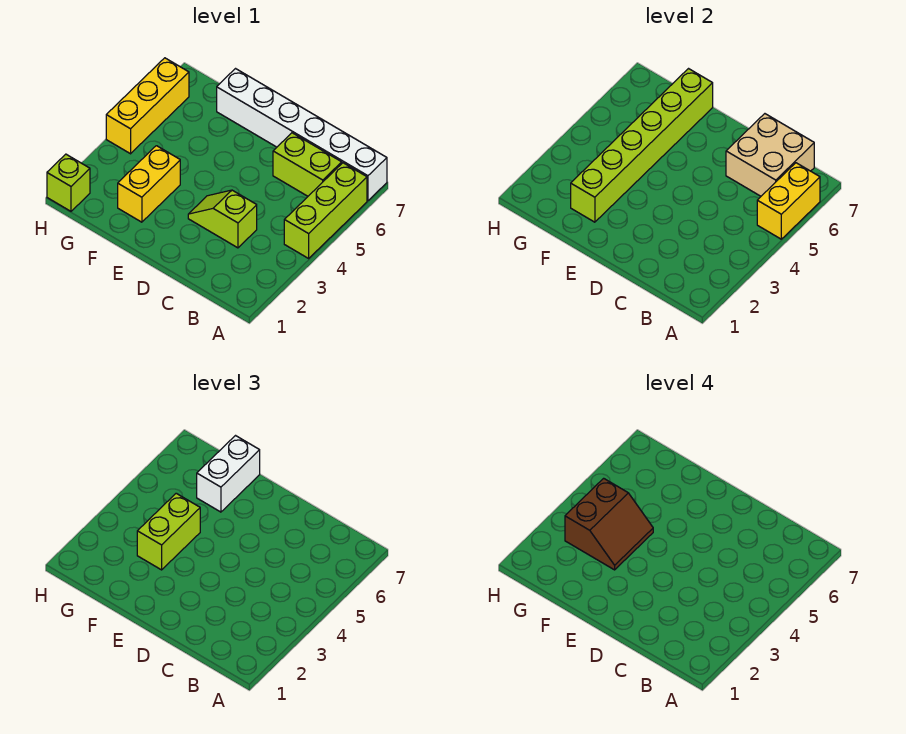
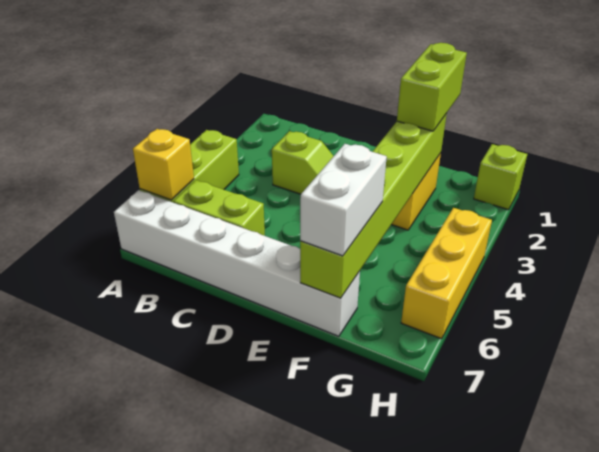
yellow 1x2 brick [757,163,820,239] -> yellow 1x1 brick [133,129,194,200]
tan 2x2 brick [726,114,814,196] -> none
lime 1x2 brick [137,493,200,570] -> lime 1x2 brick moved to [397,43,467,131]
brown 2x2 slope [565,478,653,570] -> none

